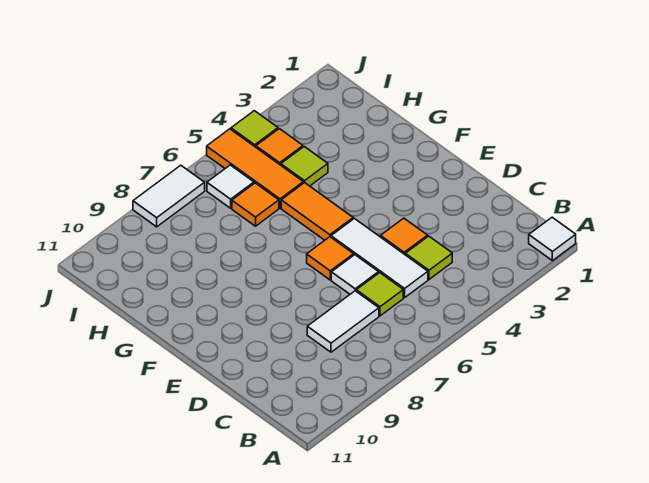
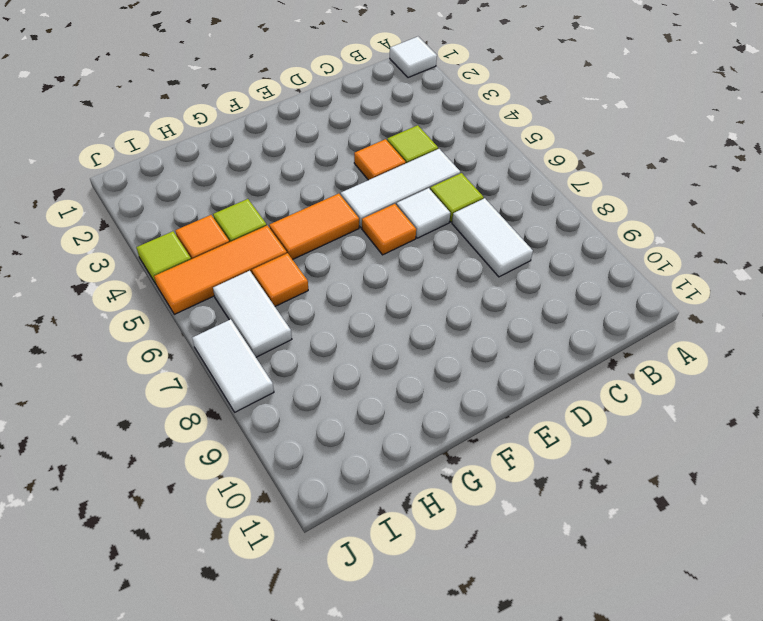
white 1x1 tile [207,165,254,208] -> white 1x2 tile [213,271,292,357]

